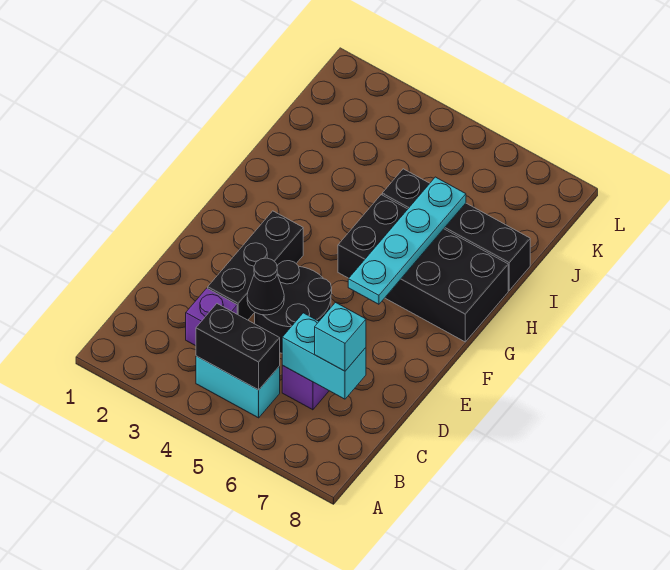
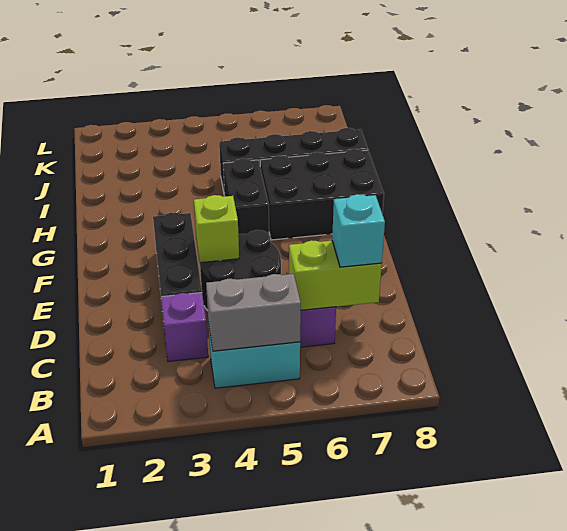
black 1x2 brick [196,304,280,390] -> grey 1x2 brick [206,274,301,351]
cyan 1x2 brick [282,313,366,399] -> lime 1x2 brick [289,240,382,310]
black 1x1 cone [247,258,284,315] -> none
none -> lime 1x1 brick [194,195,239,263]
cyan 1x4 plate [348,177,466,304] -> none

